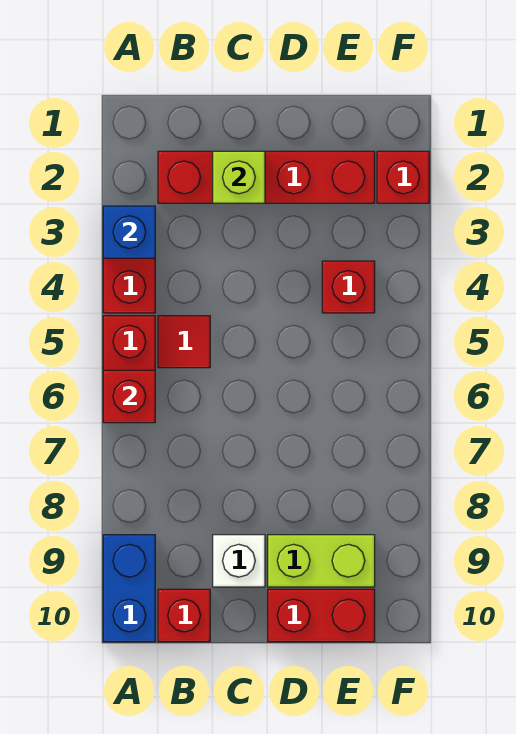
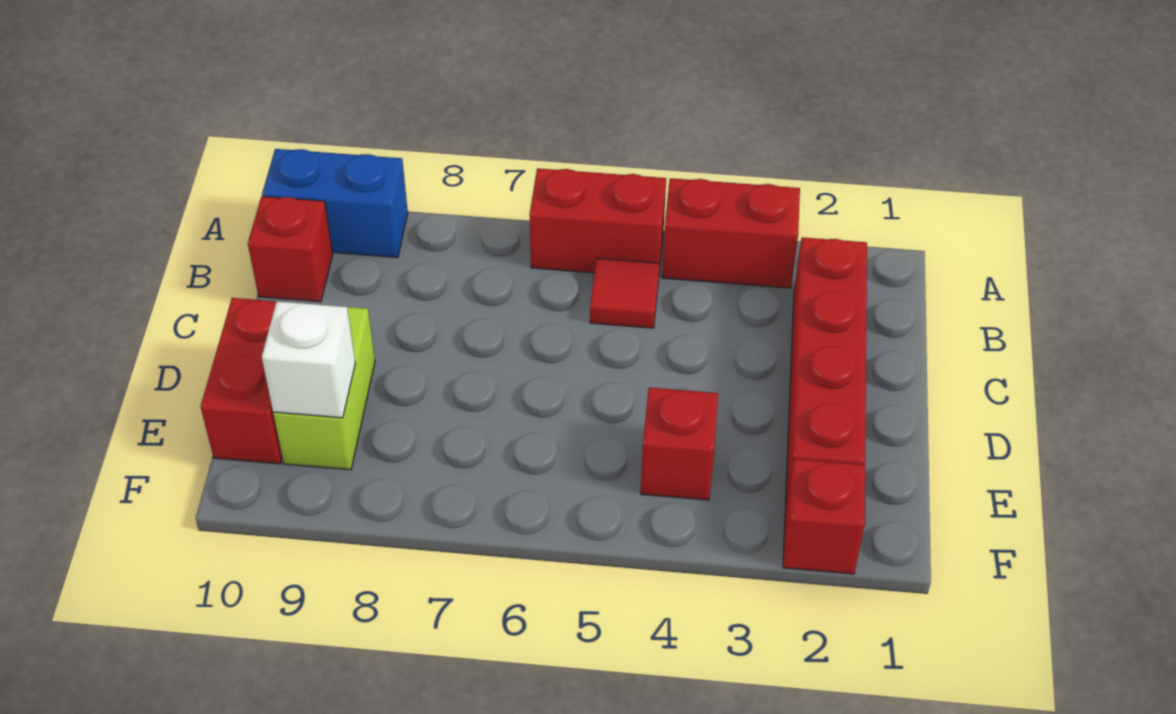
blue 1x1 brick [103,206,155,258] -> none
red 1x1 brick [103,370,155,423] -> none
lime 1x1 brick [213,151,265,203] -> none
white 1x1 brick [213,535,265,587] -> white 1x1 brick moved to [262,301,355,418]

